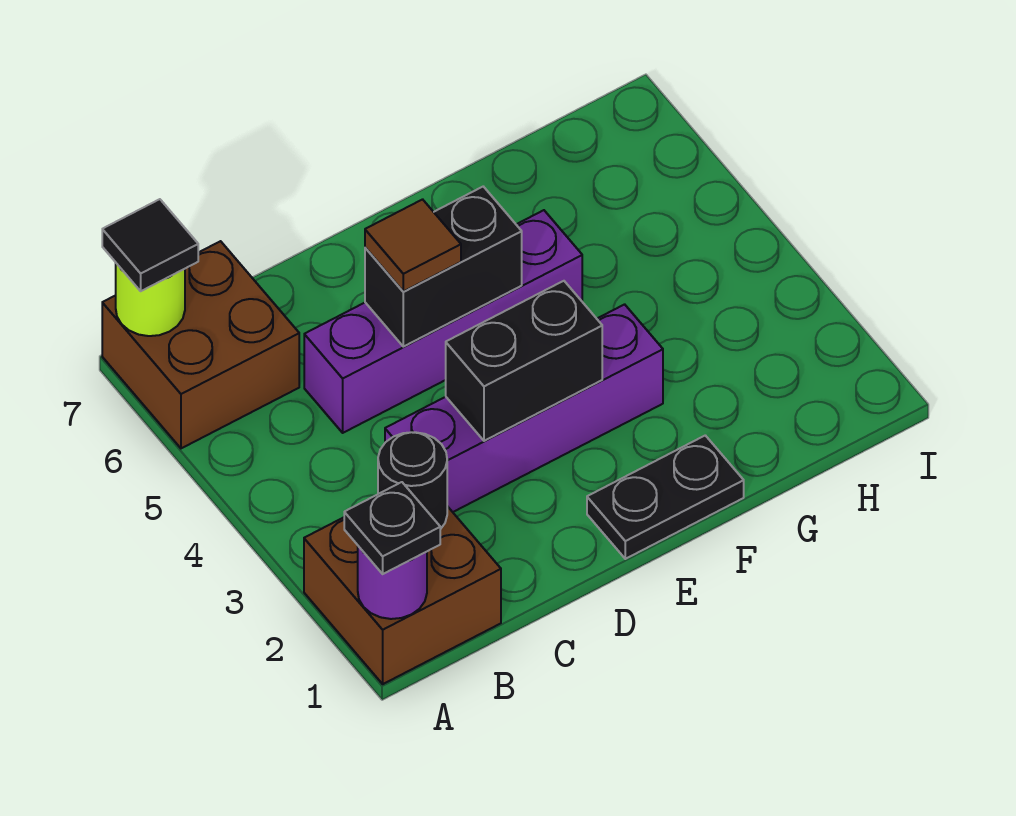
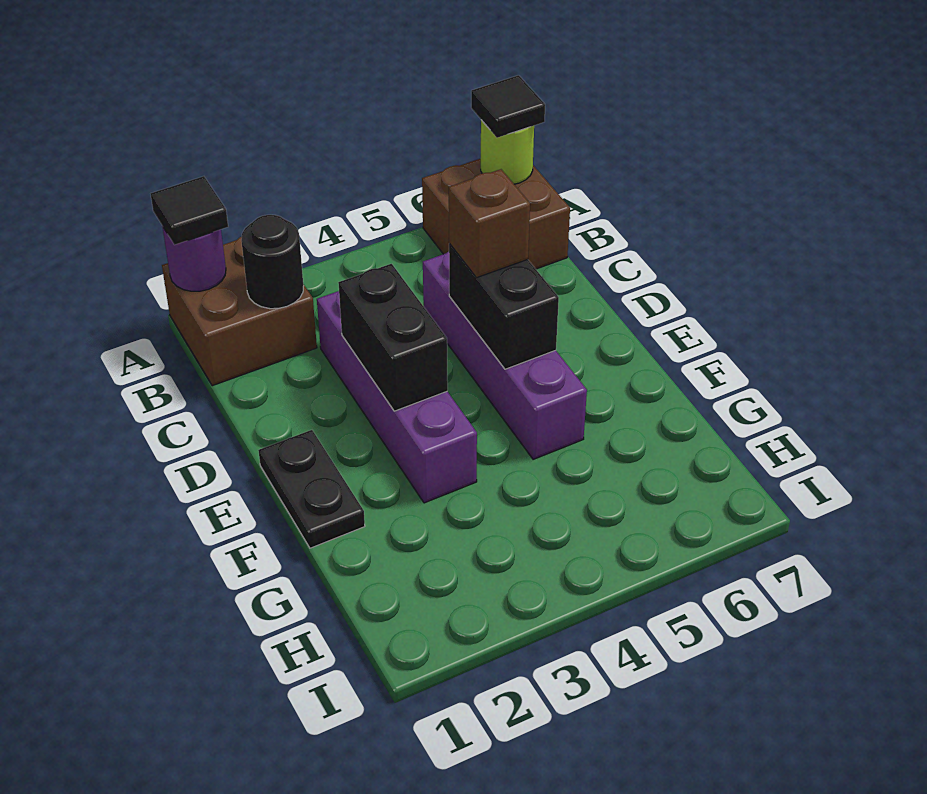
black 1x1 plate [344,482,440,574] -> black 1x1 tile [151,176,228,245]
brown 1x1 tile [365,199,461,292] -> brown 1x1 brick [449,169,530,278]

